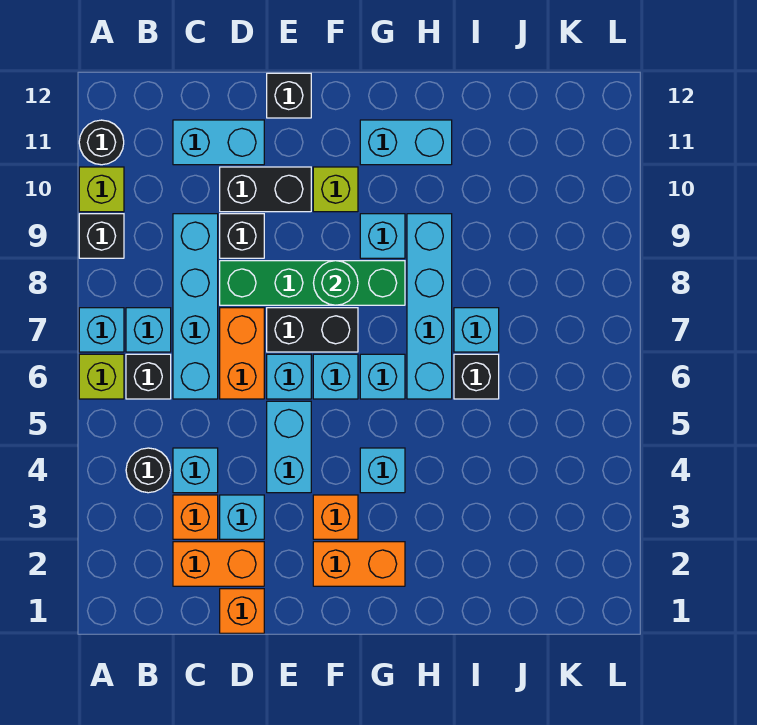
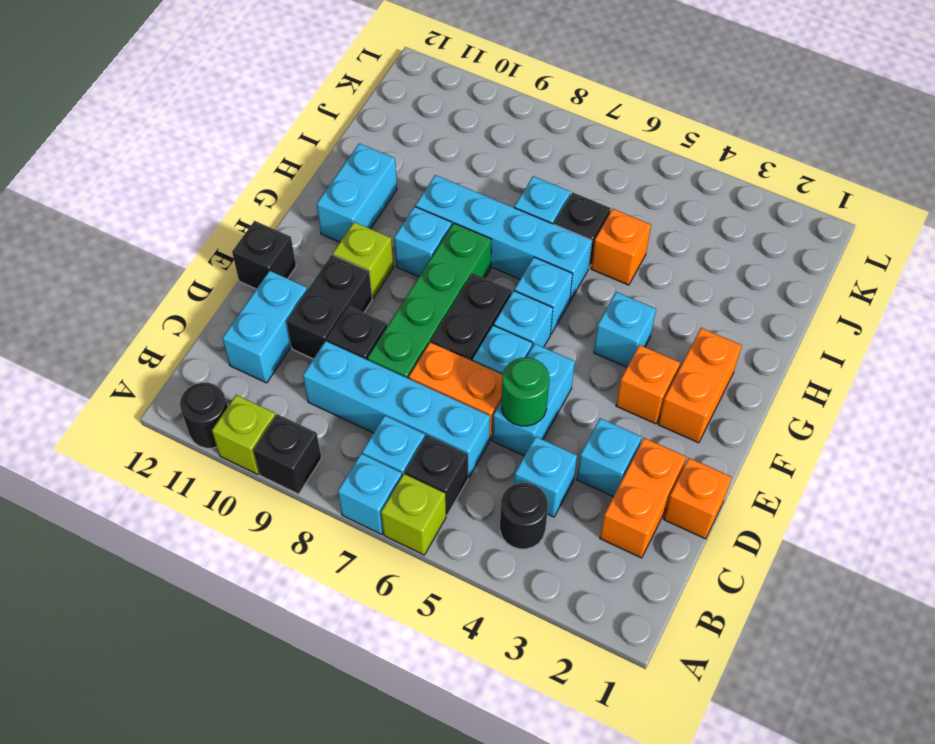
orange 1x1 brick [173,495,218,539] -> orange 1x1 brick moved to [591,209,651,285]
cyan 1x2 brick [267,401,311,493] -> cyan 1x2 brick turned to [492,344,575,456]
green 1x1 round brick [314,261,358,305] -> green 1x1 round brick moved to [501,358,549,426]

